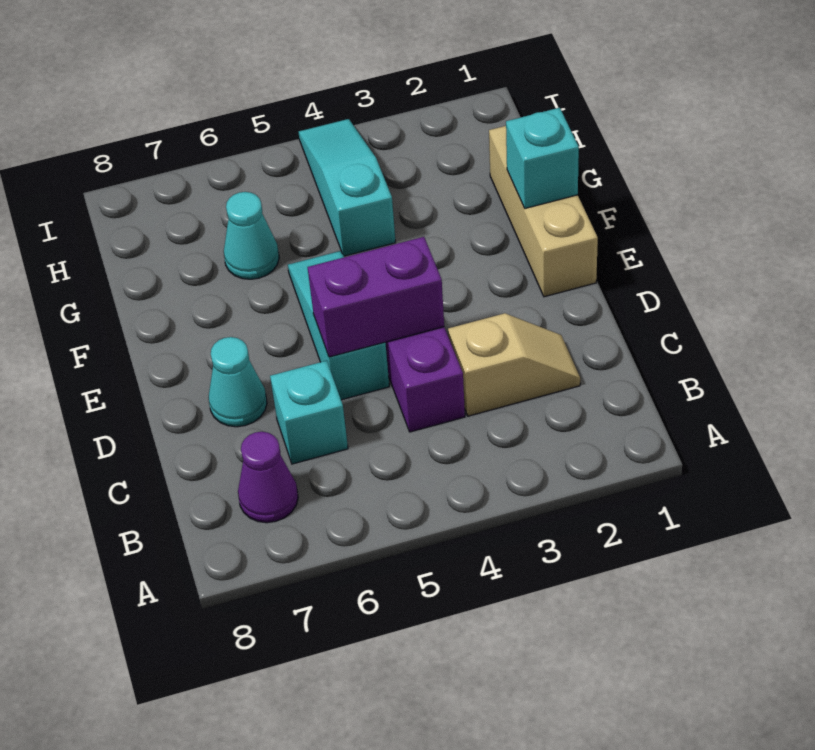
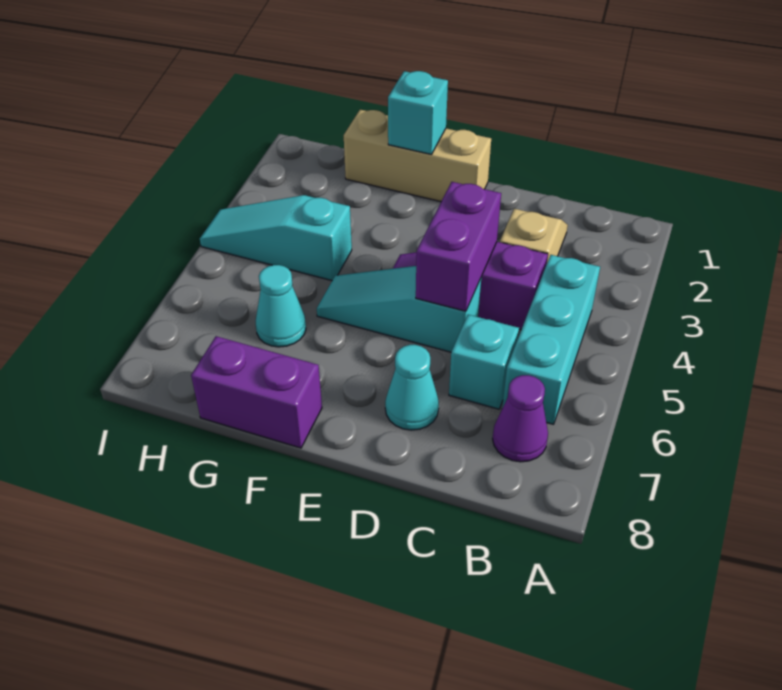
none -> cyan 1x3 brick [502,255,600,424]
none -> purple 1x2 brick [191,336,322,448]

